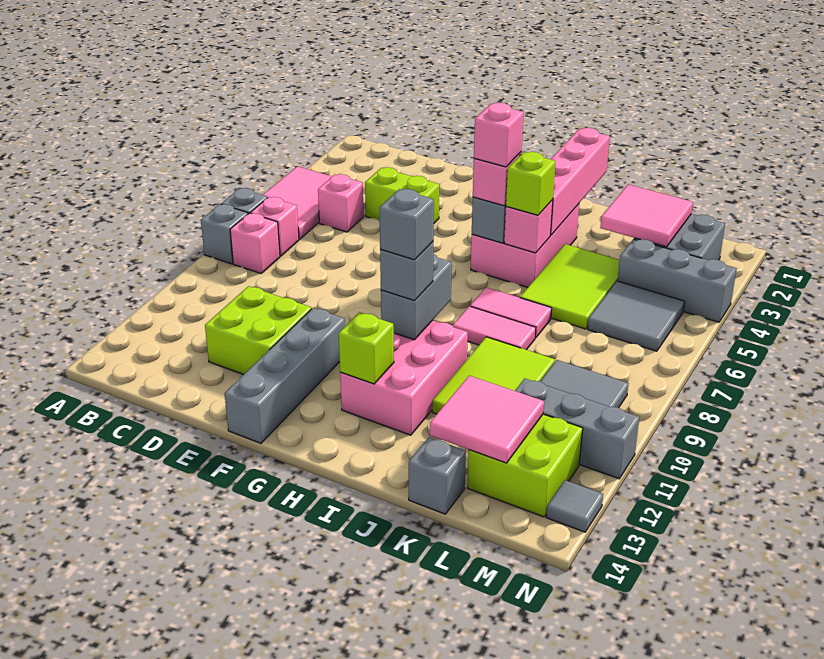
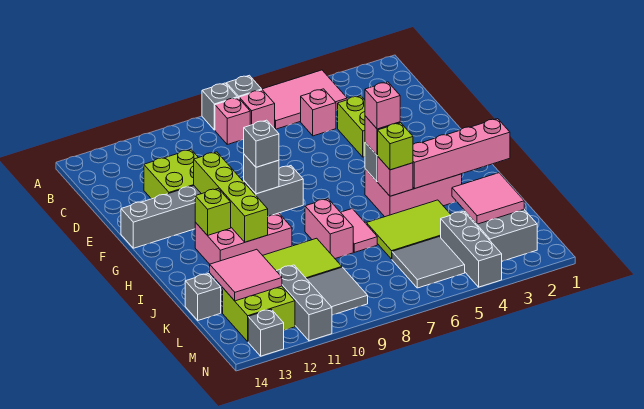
none -> lime 1x4 brick [194,152,268,242]
pink 1x2 tile [453,306,536,350] -> pink 1x2 brick [305,199,353,259]
grey 1x1 tile [546,480,603,532] -> grey 1x1 brick [248,309,284,356]

